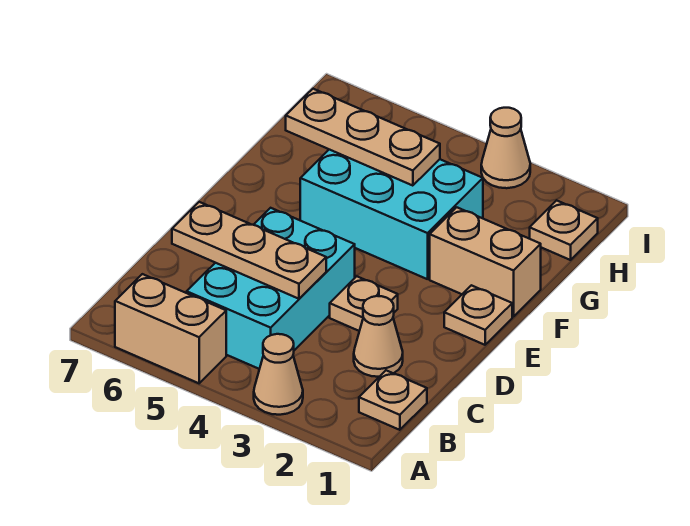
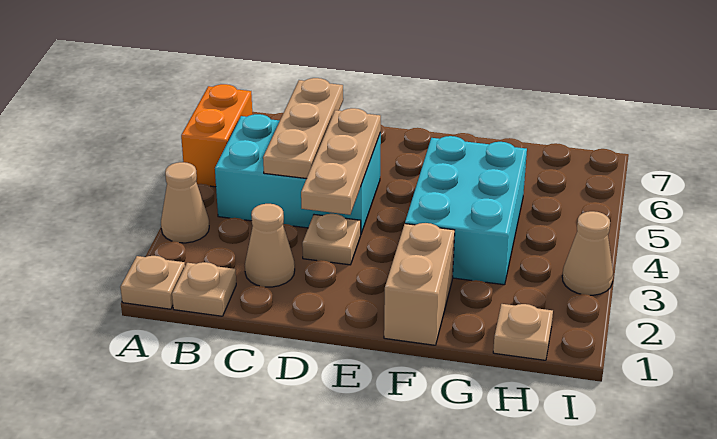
tan 1x2 brick [115,274,226,383] -> orange 1x2 brick [181,84,252,187]
tan 1x1 plate [444,285,512,345] -> tan 1x1 plate moved to [120,256,185,309]
tan 1x3 plate [286,89,440,186] -> tan 1x3 plate moved to [301,108,381,215]

